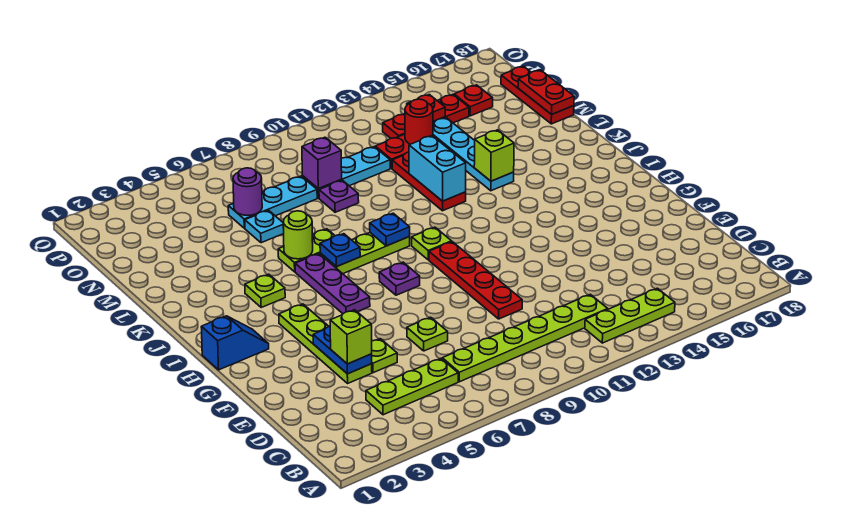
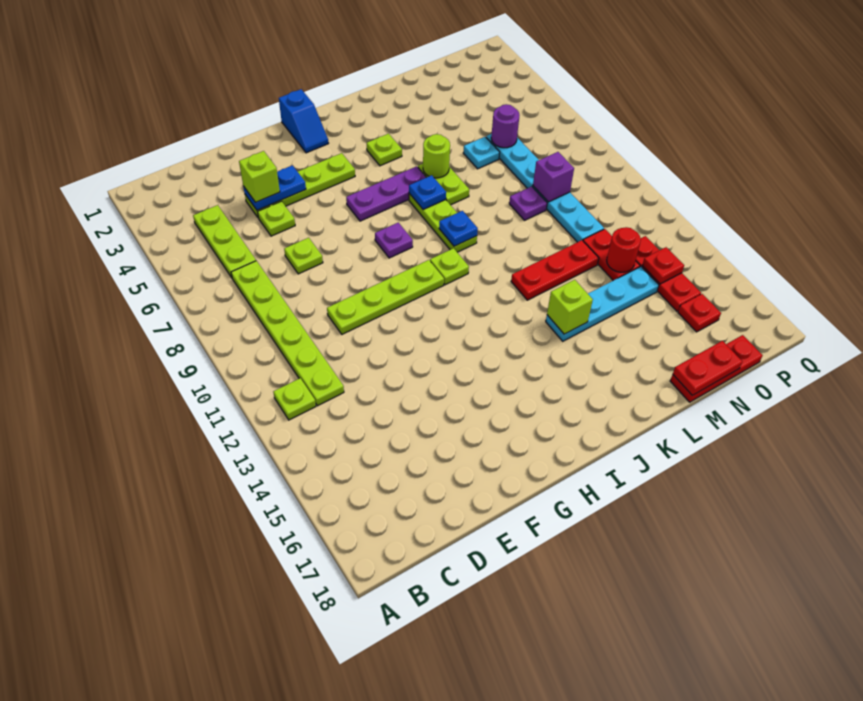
lime 1x3 plate [585,288,675,343] -> lime 1x1 plate [273,378,316,420]
red 1x4 plate [429,242,522,319] -> lime 1x4 plate [327,260,444,334]
cyan 1x2 brick [409,136,466,201] -> none

